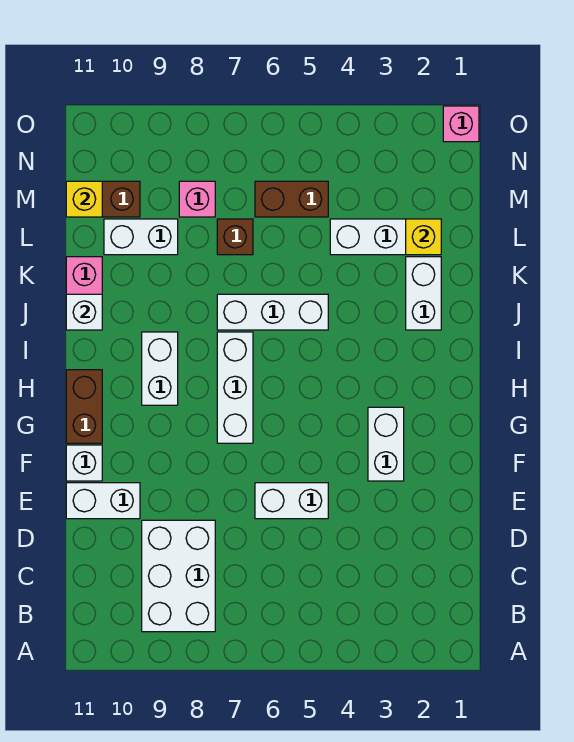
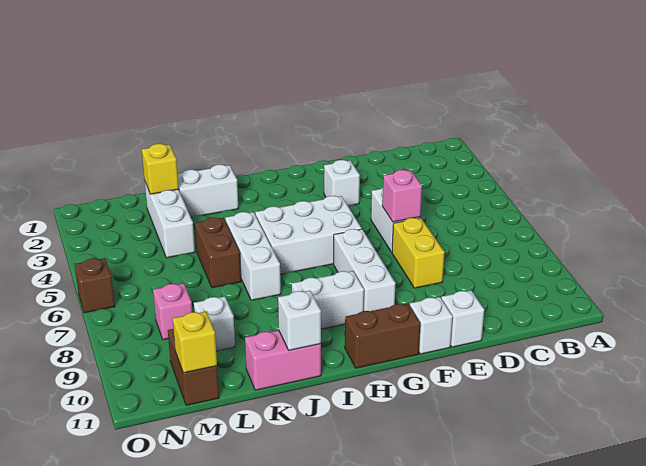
white 2x3 brick [142,520,215,632] -> white 2x3 brick moved to [255,196,362,274]
none -> yellow 1x2 brick [392,218,445,288]
white 1x2 brick [66,483,140,519] -> white 1x1 brick [441,290,484,347]
white 1x2 brick [368,407,404,481] -> white 1x1 brick [324,160,360,205]
white 1x3 brick [217,332,253,443] -> white 1x3 brick turned to [334,229,396,311]
brown 1x1 brick [217,219,253,255] -> brown 1x1 brick moved to [75,258,115,313]
white 1x2 brick [104,219,178,255] -> white 1x1 brick [194,296,235,351]
brown 1x2 brick [255,181,328,217] -> brown 1x2 brick moved to [195,217,241,288]
pink 1x1 brick [443,106,479,142] -> pink 1x1 brick moved to [382,170,422,222]

